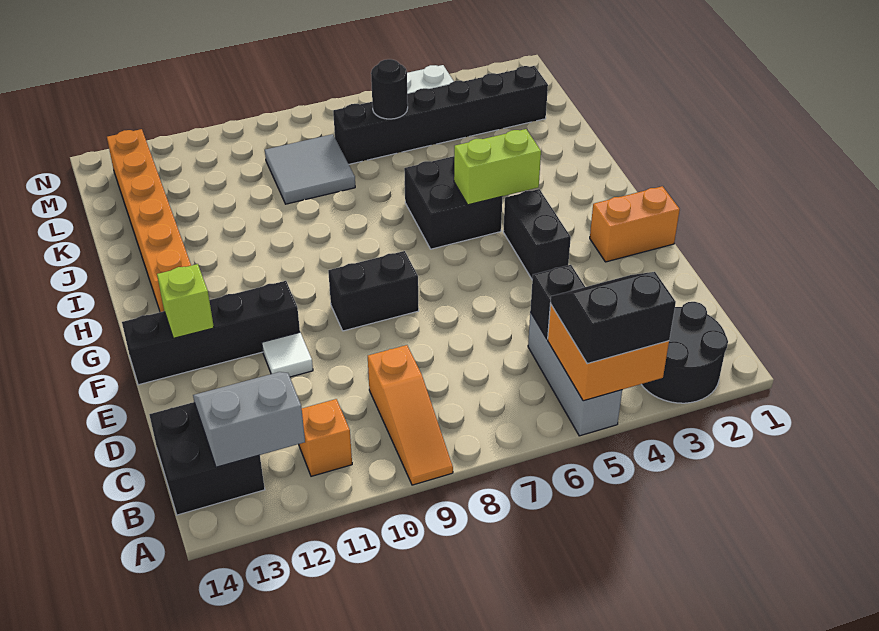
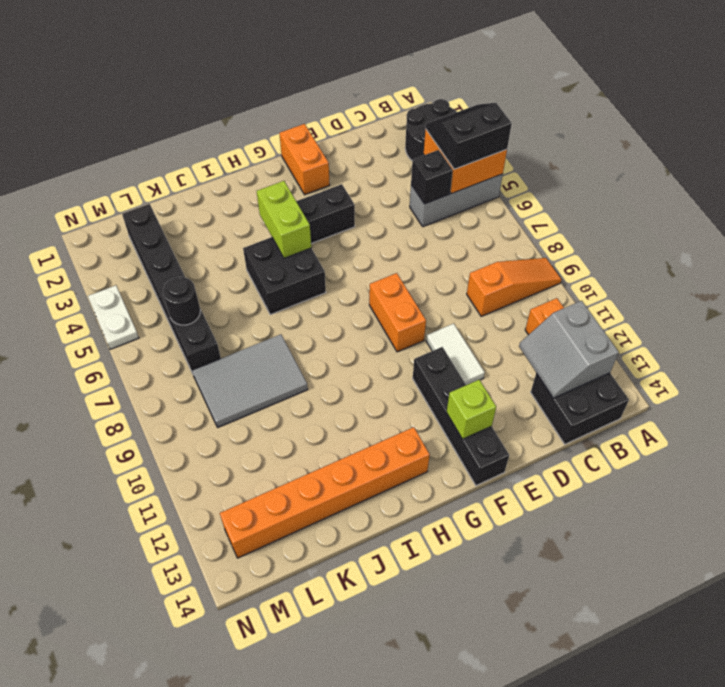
black 2x2 slope [551,272,676,364] -> black 2x2 slope turned to [426,103,512,169]
white 1x1 tile [262,332,313,377] -> white 1x2 tile [426,324,485,385]
black 1x2 brick [328,251,419,331] -> orange 1x2 brick [369,273,426,352]
grey 2x2 tile [265,134,355,204] -> grey 2x3 tile [192,334,308,428]

